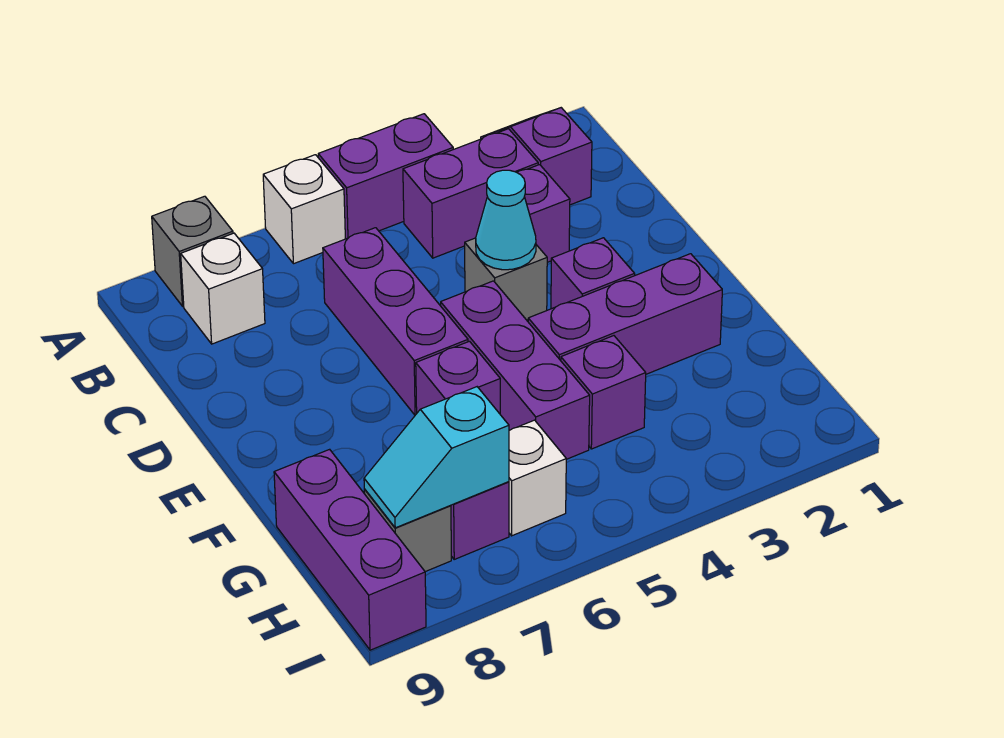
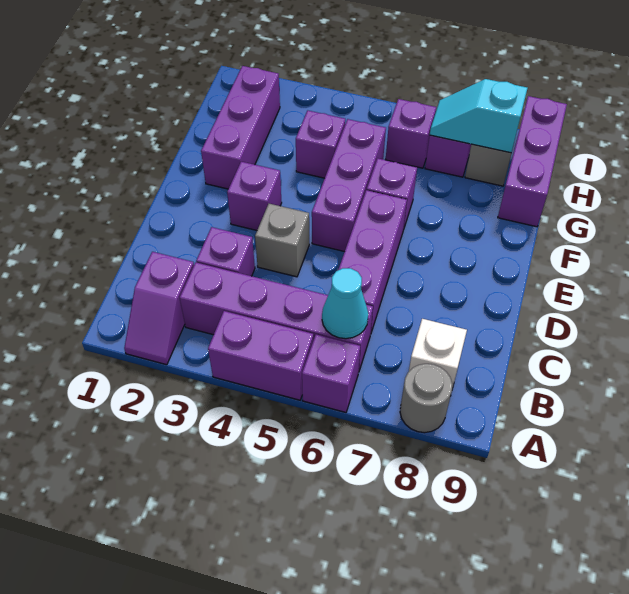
white 1x1 brick [263,155,345,264] -> purple 1x1 brick [302,335,360,412]
grey 1x1 brick [152,196,233,306] -> grey 1x1 round brick [400,364,452,433]
purple 1x2 brick [403,129,538,258] -> purple 1x4 brick [180,262,373,371]
cyan 1x1 cone [476,170,536,270] -> cyan 1x1 cone moved to [322,268,368,339]
purple 1x3 brick [528,254,722,374] -> purple 1x3 brick turned to [201,66,280,189]
white 1x1 brick [509,420,566,536] -> purple 1x1 brick [386,99,436,168]
cyan 1x2 slope [364,387,509,528] -> cyan 1x2 slope turned to [430,79,527,153]

